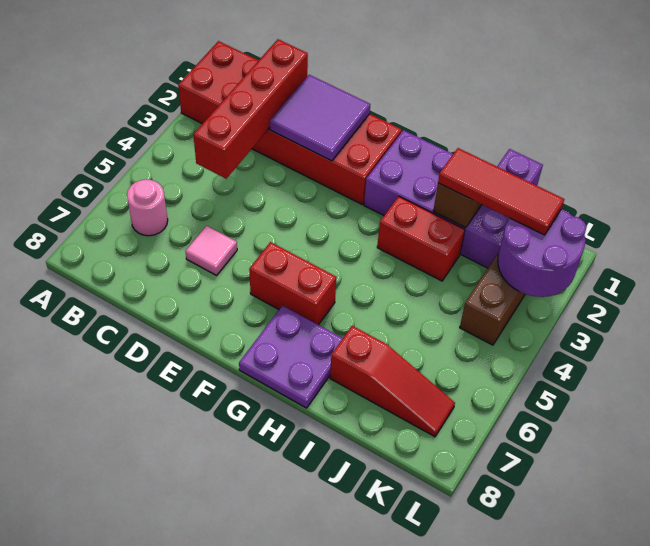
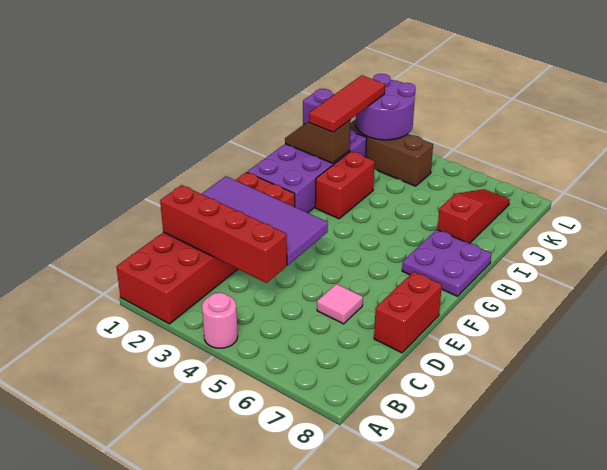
pink 1x1 round brick [127,179,168,236] -> pink 1x1 round brick moved to [202,293,238,348]
purple 2x2 tile [270,75,370,161] -> purple 2x4 tile [202,176,328,265]
red 1x2 brick [249,242,337,325] -> red 1x2 brick moved to [374,272,442,353]

